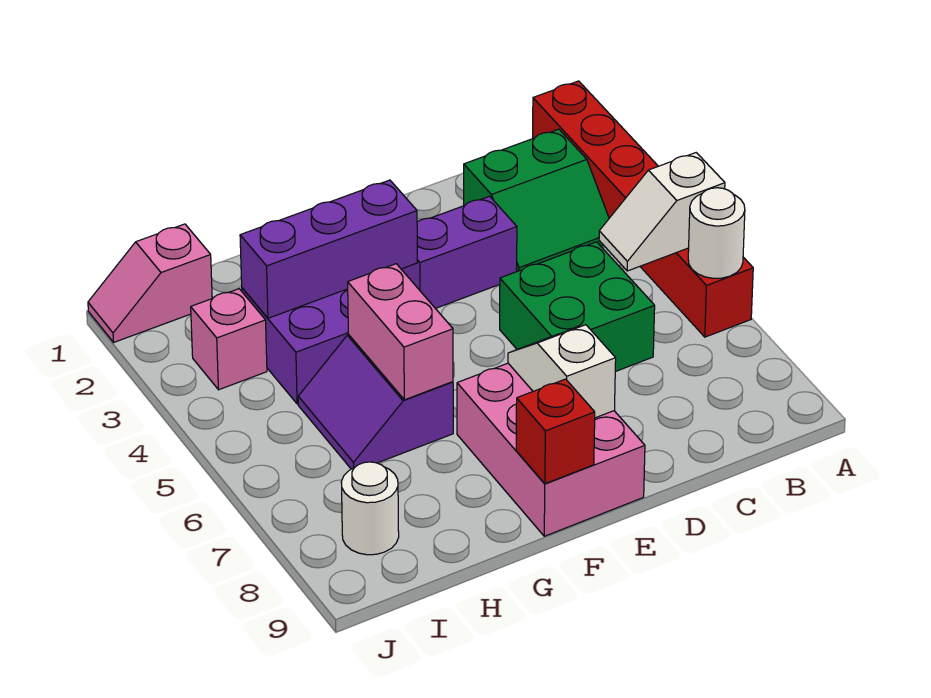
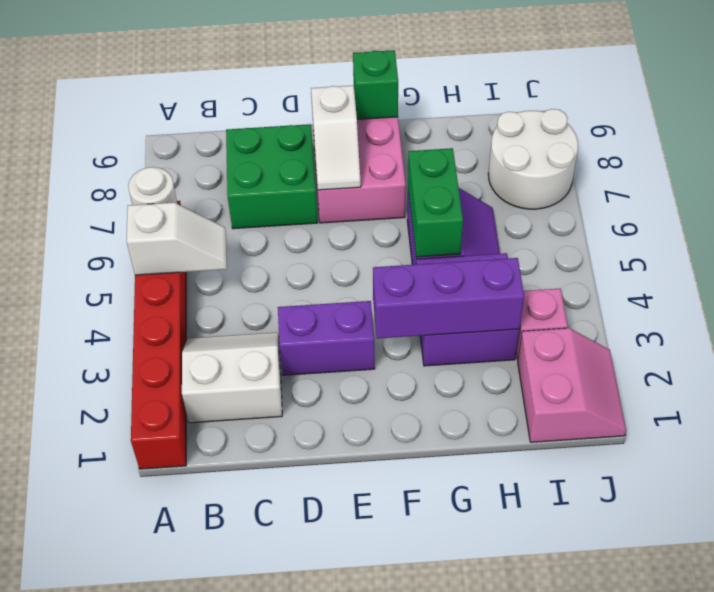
green 2x2 slope [464,129,609,271] -> white 2x2 slope [182,332,282,423]
green 2x2 brick [500,242,655,372] -> green 2x2 brick moved to [226,124,318,229]
red 1x1 brick [516,379,595,484] -> green 1x1 brick [353,50,398,119]
pink 1x2 brick [348,264,453,400] -> green 1x2 brick [408,148,463,257]
pink 1x2 slope [88,224,212,342] -> pink 2x2 slope [518,328,626,442]
white 1x1 round brick [341,462,399,555] -> white 2x2 round brick [488,109,578,209]

